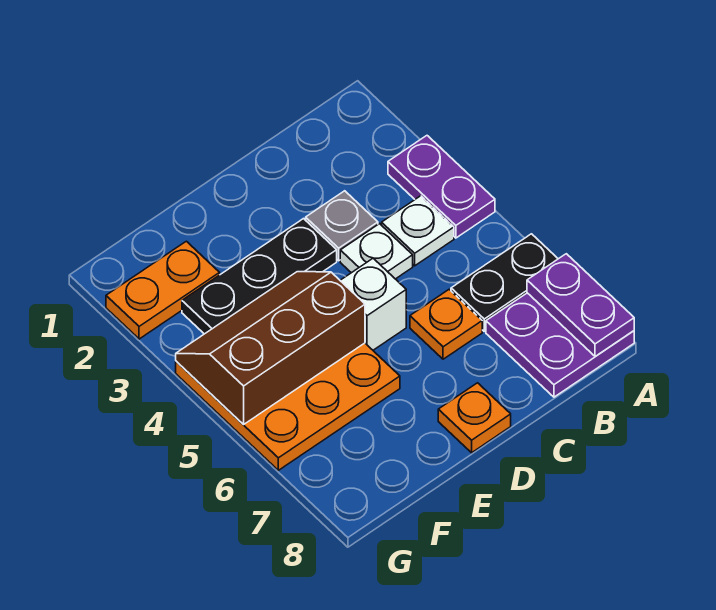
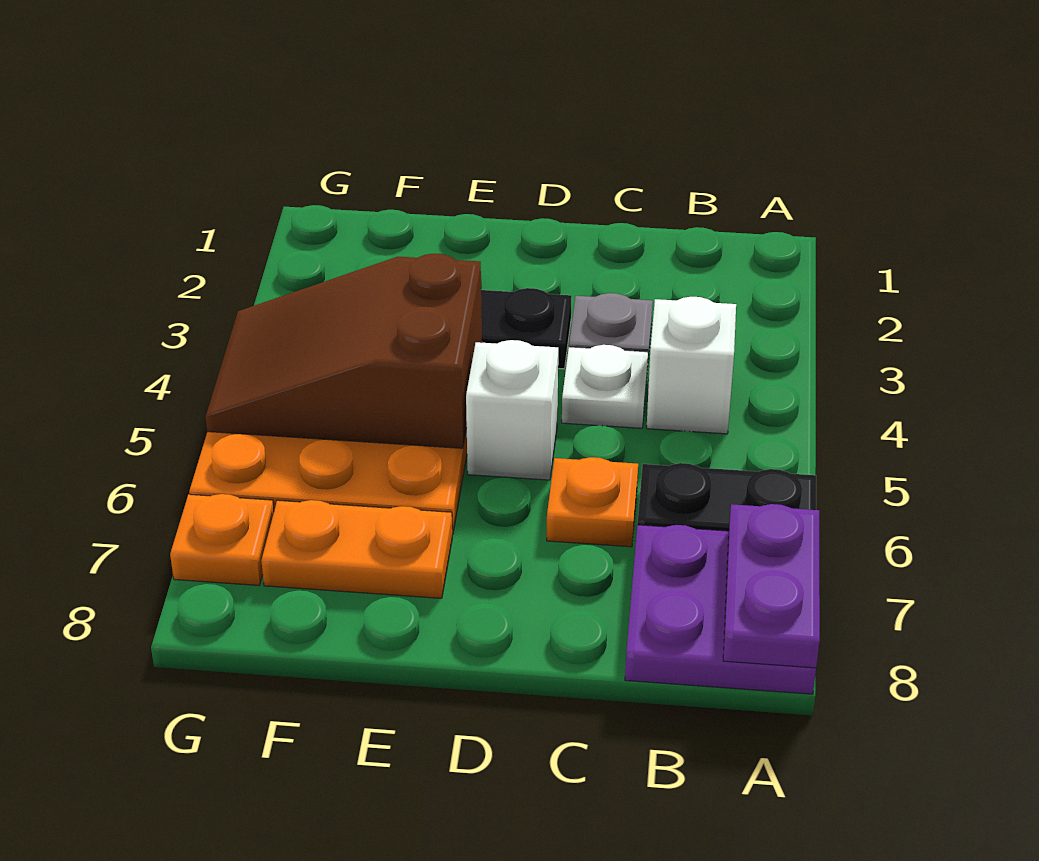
purple 1x2 plate [388,136,495,238] -> none
white 1x1 plate [382,196,454,266] -> white 1x1 brick [647,297,736,434]
orange 1x1 plate [438,383,511,453] -> orange 1x1 plate moved to [170,494,274,585]
brown 2x3 slope [176,272,365,425] -> brown 2x3 slope turned to [205,254,482,448]
orange 1x2 plate [106,241,220,339] -> orange 1x2 plate moved to [261,500,452,598]

